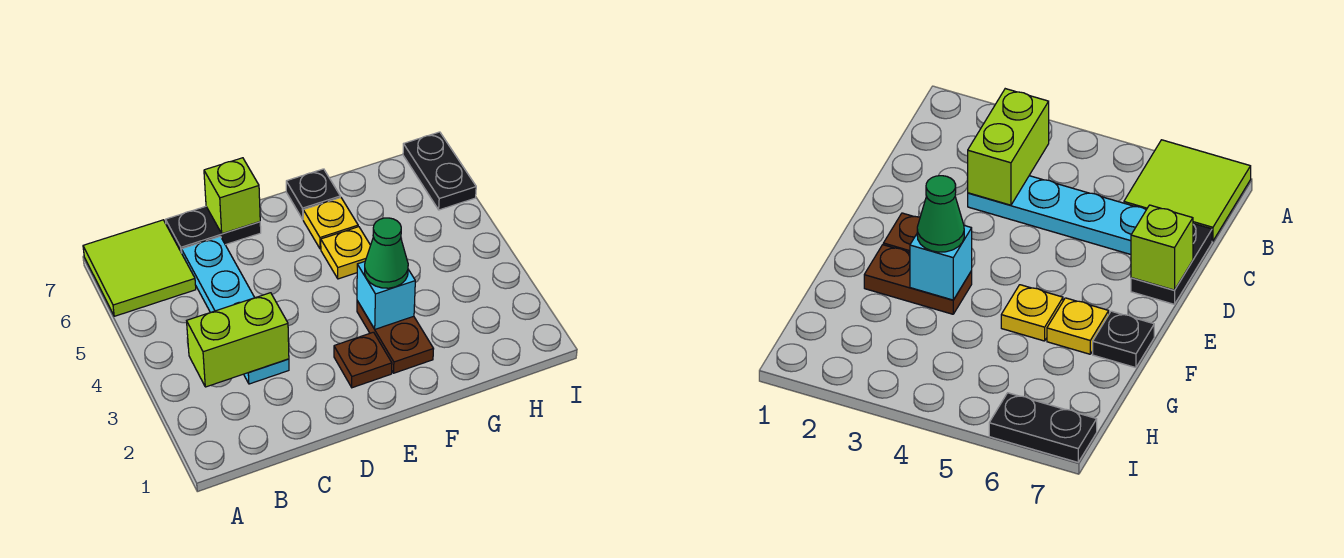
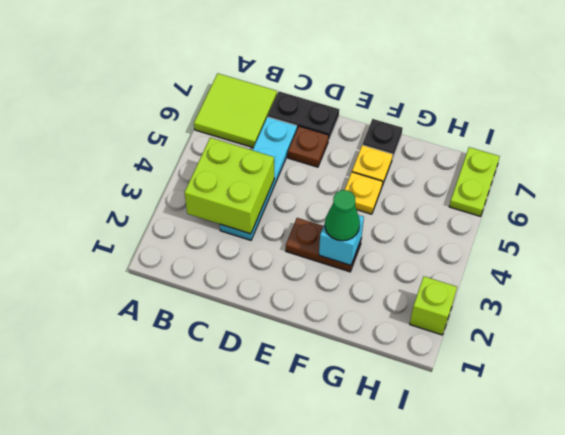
lime 1x2 brick [187,293,289,387] -> lime 2x2 brick [184,138,274,234]
lime 1x1 brick [204,158,260,234] -> lime 1x1 brick moved to [410,276,457,335]
brown 1x1 plate [334,332,392,388] -> brown 1x1 plate moved to [288,126,329,167]
brown 1x2 plate [357,301,433,373] -> brown 1x2 plate turned to [286,218,361,272]
black 1x2 plate [403,132,476,210] -> lime 1x2 plate [449,147,500,216]

